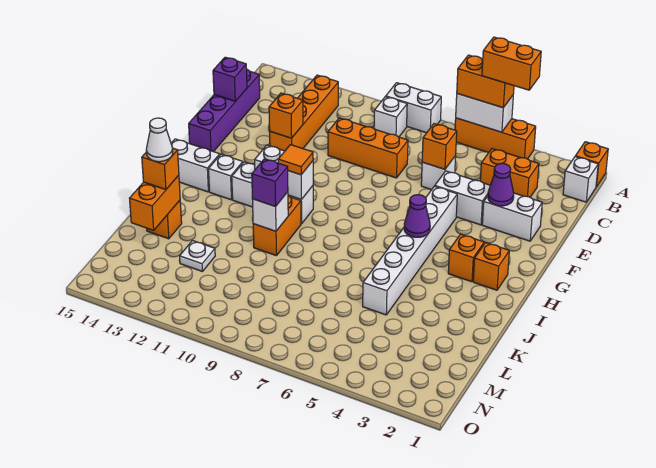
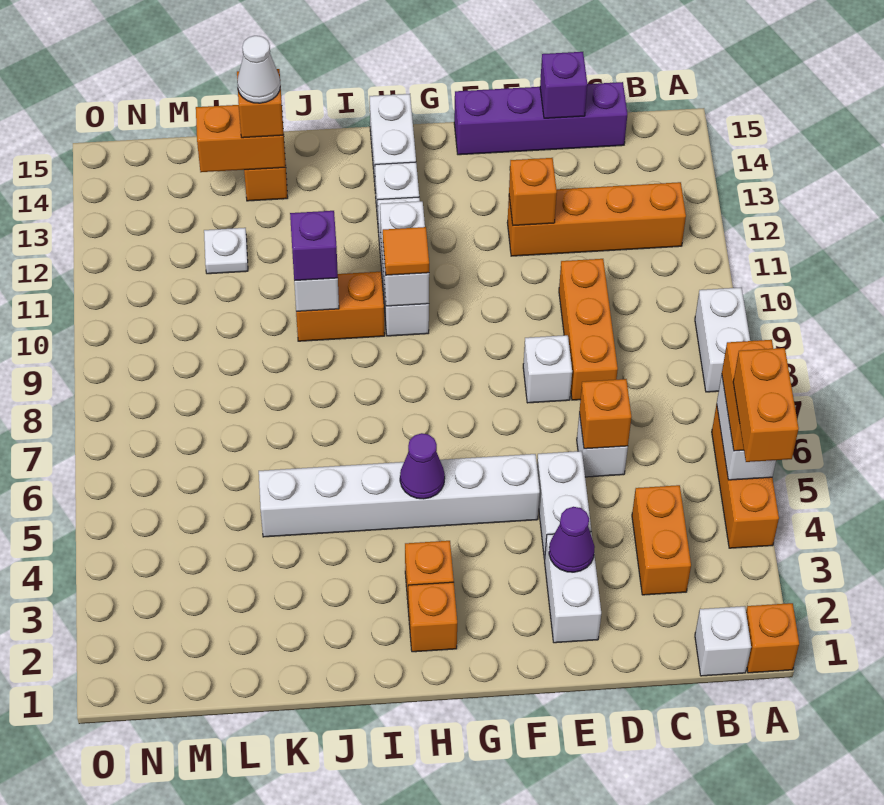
white 1x1 brick [374,97,407,137] -> white 1x1 brick moved to [523,335,572,403]

